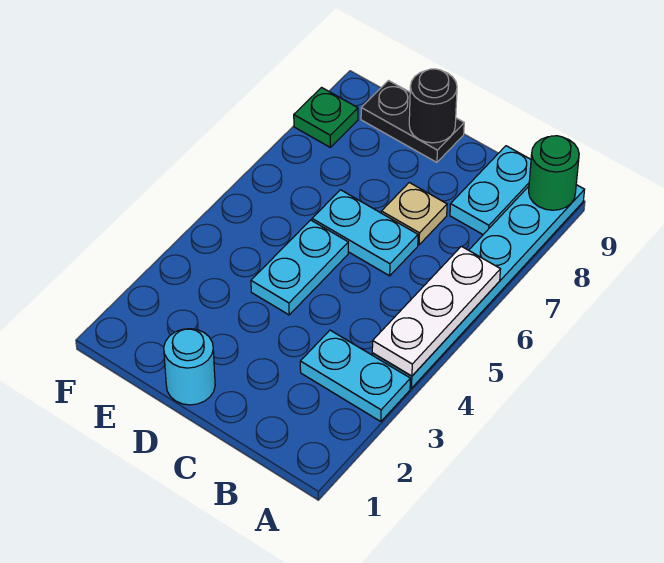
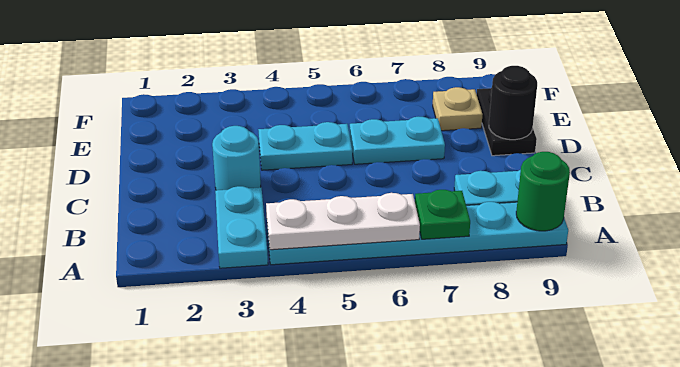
cyan 1x2 plate [312,190,418,276] -> cyan 1x2 plate turned to [350,117,445,164]
tan 1x1 plate [381,183,447,245] -> tan 1x1 plate moved to [433,87,482,131]
cyan 1x1 round brick [164,329,215,405] -> cyan 1x1 round brick moved to [212,126,261,190]
green 1x1 plate [294,88,358,147] -> green 1x1 plate moved to [415,190,470,239]

